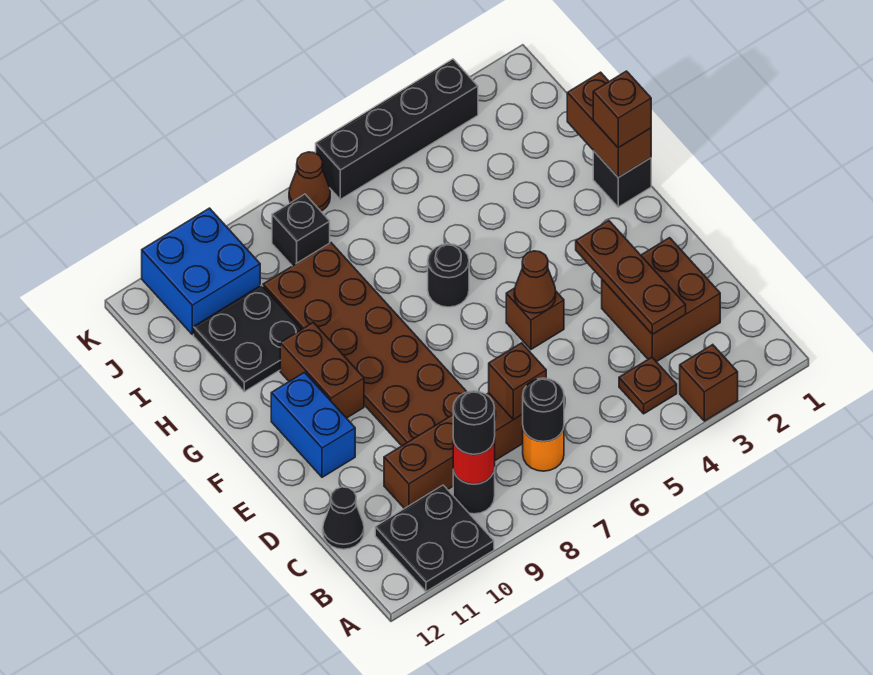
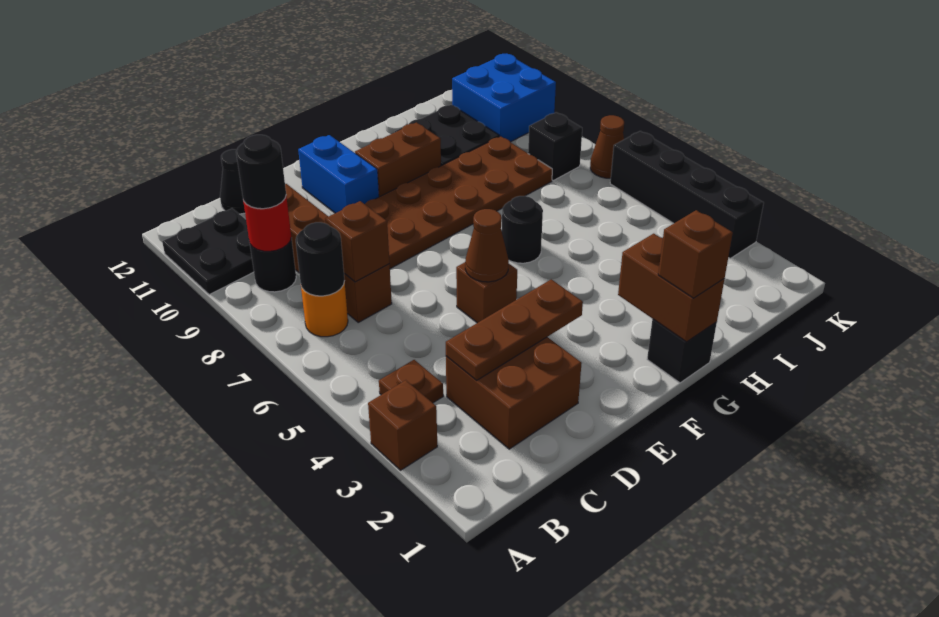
blue 1x2 brick [271,372,355,477] -> blue 1x2 brick turned to [298,135,379,213]
brown 1x2 brick [567,72,651,177] -> brown 1x2 brick turned to [618,234,724,342]

